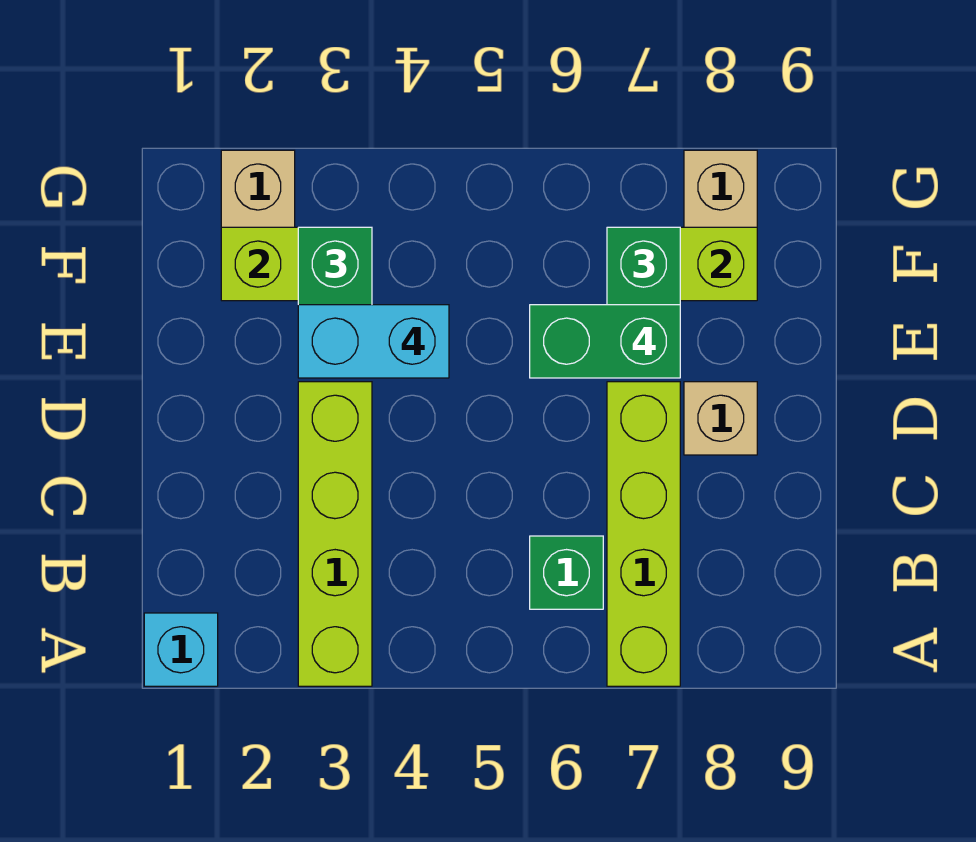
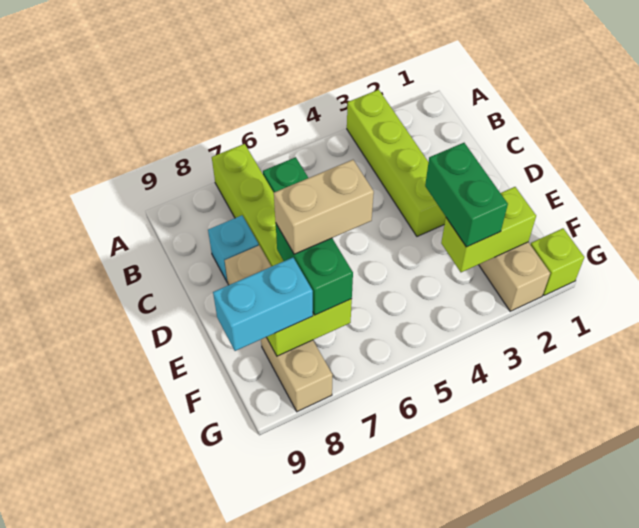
cyan 1x1 brick [144,613,218,686] -> cyan 1x1 brick moved to [208,216,259,282]
cyan 1x2 brick [298,305,449,378] -> cyan 1x2 brick moved to [213,258,313,351]
green 1x2 brick [530,305,680,378] -> tan 1x2 brick [274,160,374,254]
none -> lime 1x1 brick [531,228,584,295]

